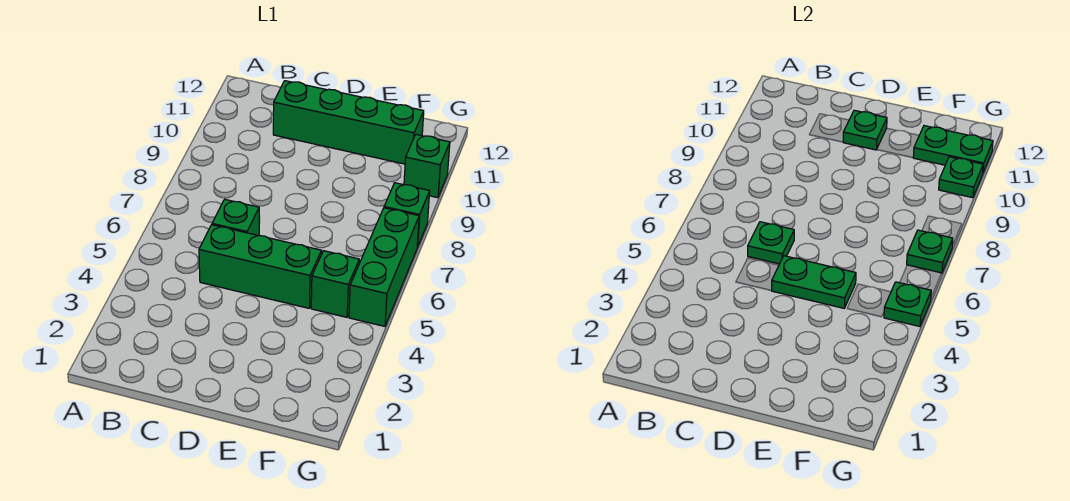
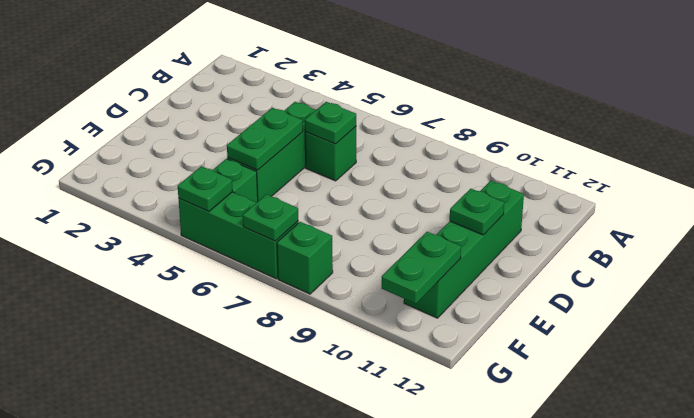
green 1x1 brick [404,135,450,198] -> none
green 1x1 plate [939,157,983,198] -> none

